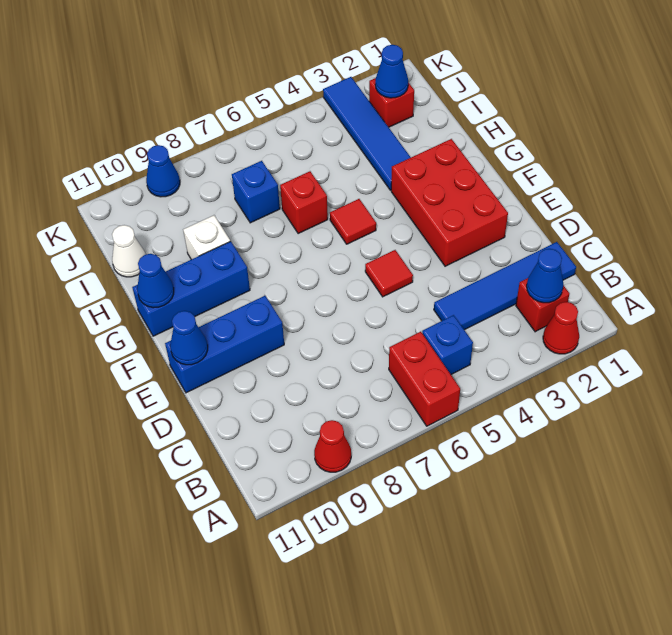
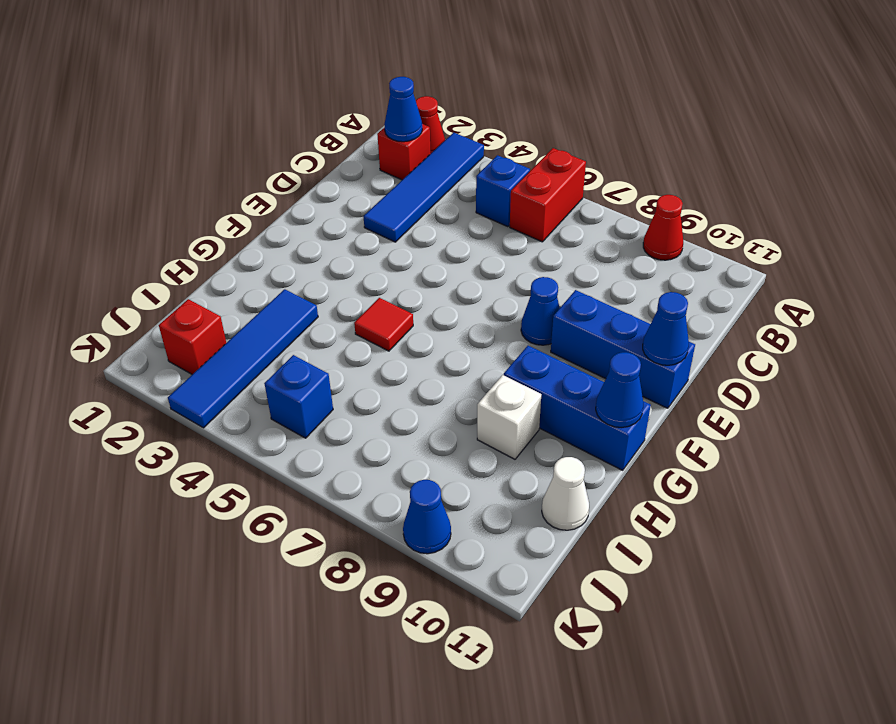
blue 1x4 tile [434,242,576,330] -> blue 1x4 tile turned to [363,133,484,242]
red 2x3 brick [391,139,508,266] -> none
red 1x1 tile [365,250,413,297] -> none
red 1x1 brick [280,171,328,234] -> none
blue 1x1 brick [232,161,280,223] -> blue 1x1 brick moved to [264,355,333,438]
blue 1x1 cone [375,45,408,98] -> blue 1x1 cone moved to [521,277,560,345]

